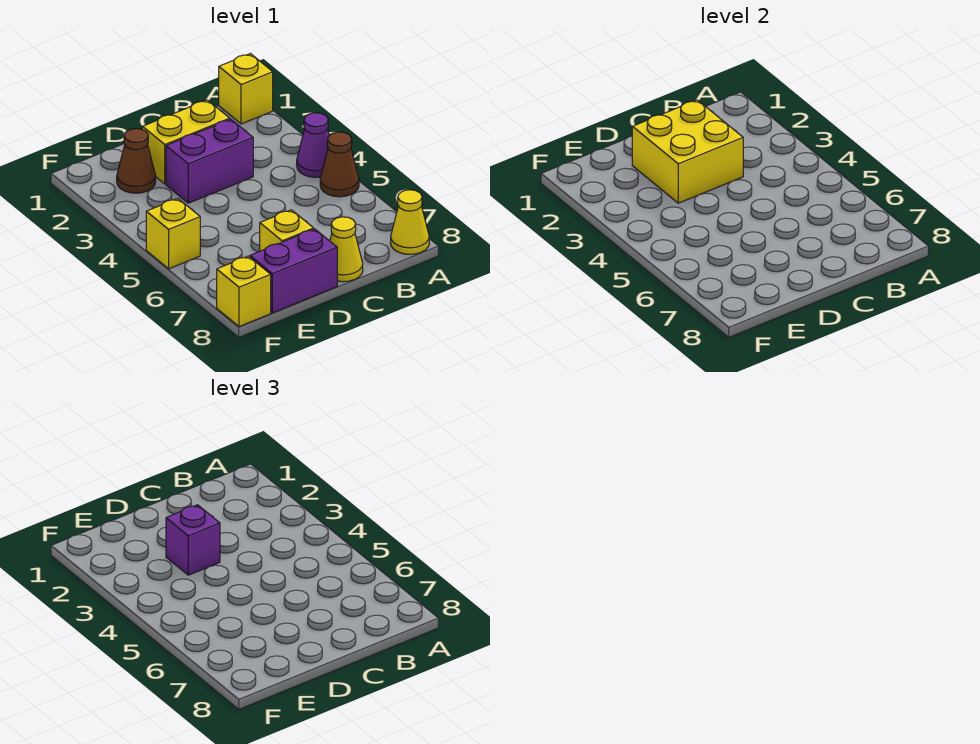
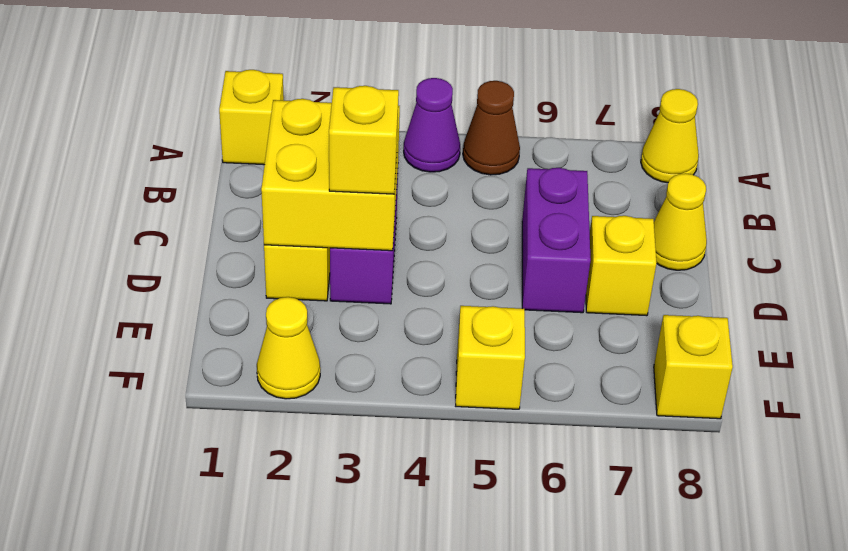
purple 1x1 brick [166,505,220,575] -> yellow 1x1 brick [329,86,399,194]
purple 1x2 brick [250,229,337,313] -> purple 1x2 brick moved to [522,168,591,313]
brown 1x1 cone [117,129,156,193] -> none
none -> yellow 1x1 cone [257,297,320,399]

